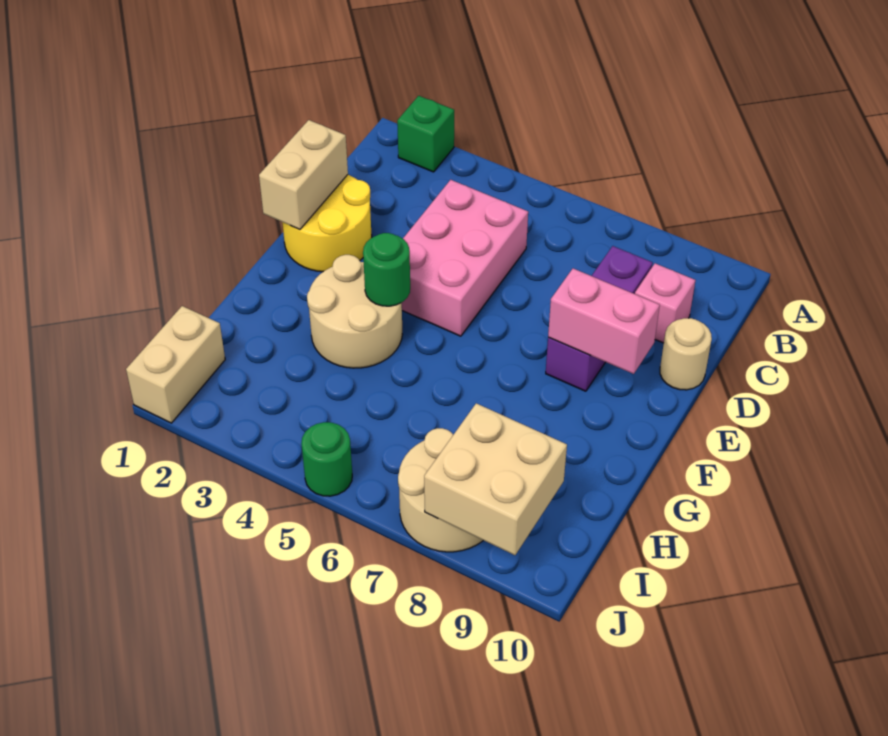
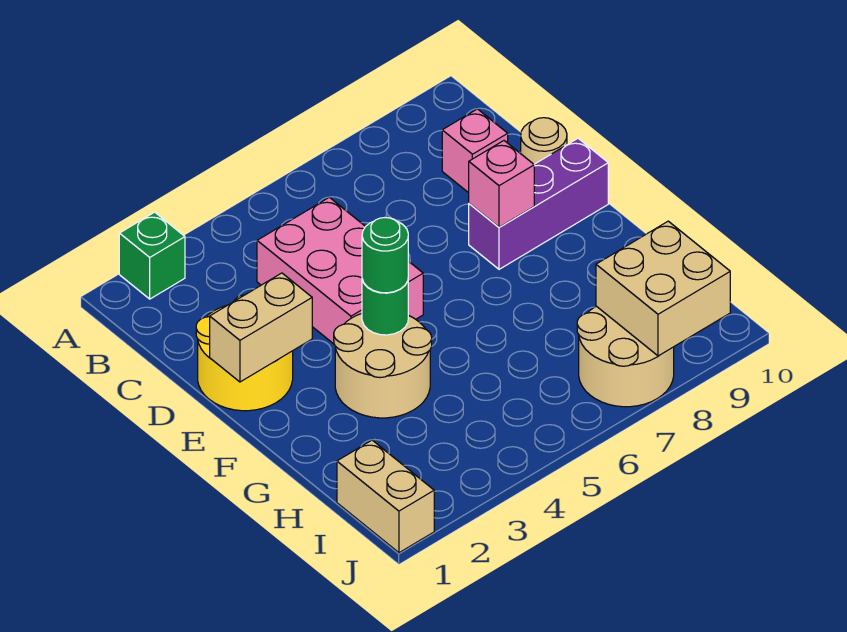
purple 1x3 brick [546,246,653,391] -> purple 1x3 brick turned to [469,139,608,269]
tan 1x2 brick [259,120,348,230] -> tan 1x2 brick turned to [210,273,312,382]
pink 1x2 brick [548,269,660,374] -> pink 1x1 brick [469,141,534,227]
green 1x1 round brick [301,422,352,496] -> green 1x1 round brick moved to [362,218,408,293]

